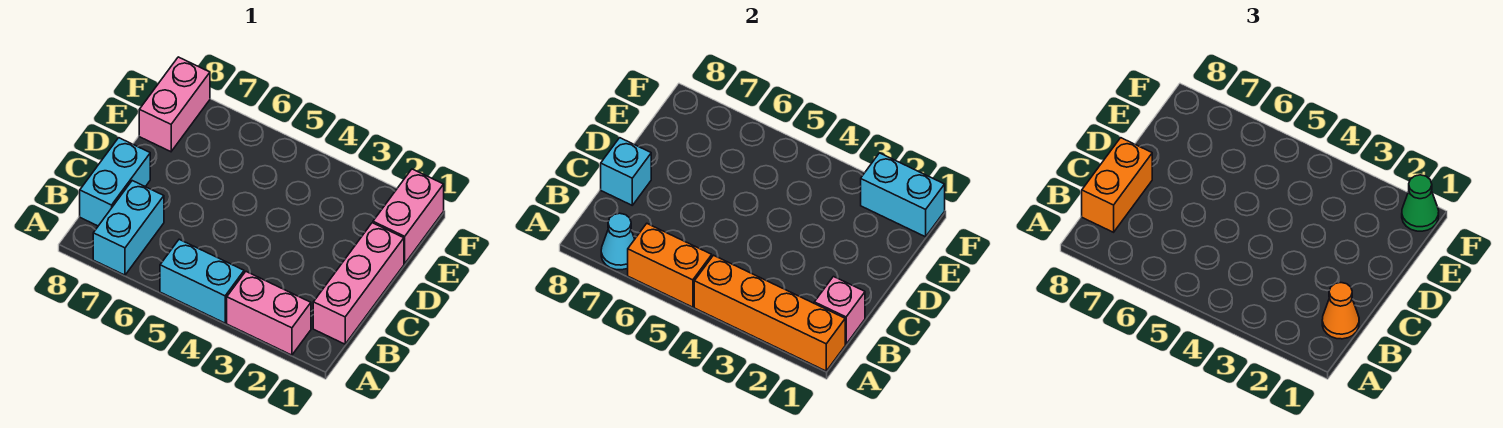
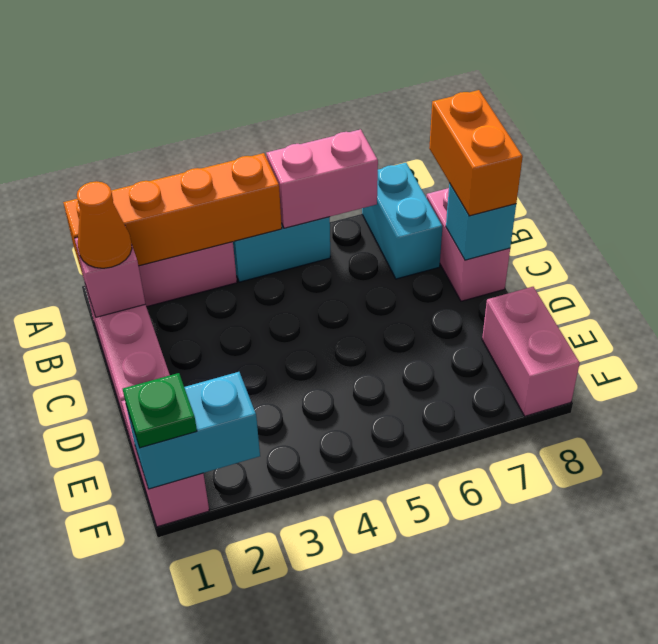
orange 1x2 brick [628,224,712,307] -> pink 1x2 brick [266,129,378,228]
cyan 1x1 cone [601,213,635,270] -> none
cyan 1x2 brick [80,138,150,226] -> pink 1x2 brick [426,188,510,301]
green 1x1 cone [1402,175,1439,231] -> green 1x1 plate [123,373,197,448]

